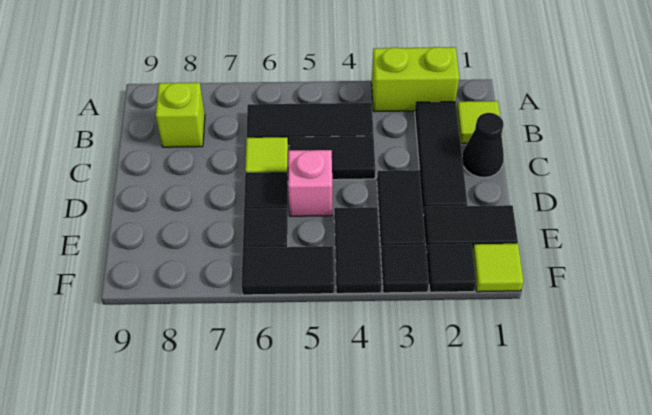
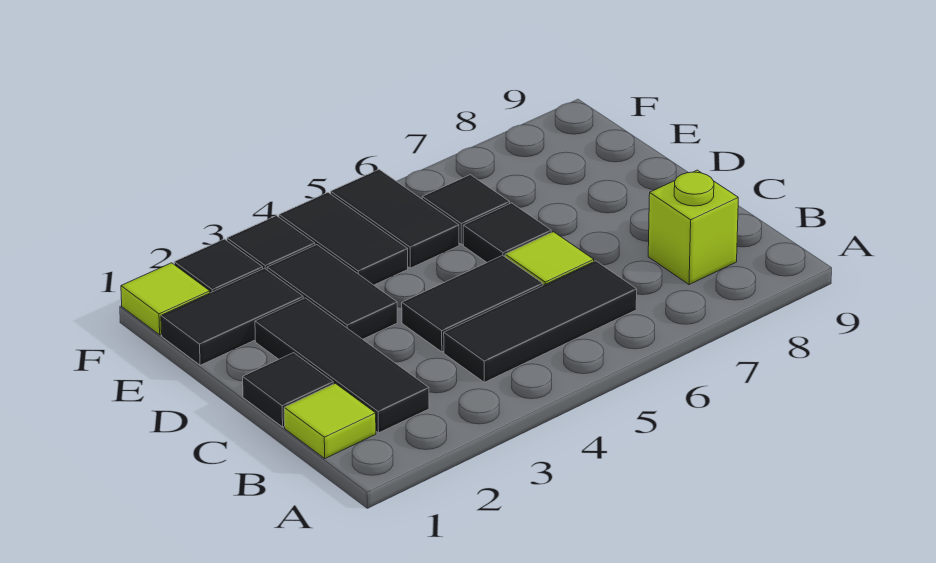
lime 1x2 brick [372,47,459,112] -> none
black 1x1 cone [462,113,504,177] -> black 1x1 tile [243,353,333,427]
pink 1x1 brick [288,150,332,216] -> none
black 1x2 tile [242,246,334,295] -> black 1x2 tile turned to [331,170,459,268]

